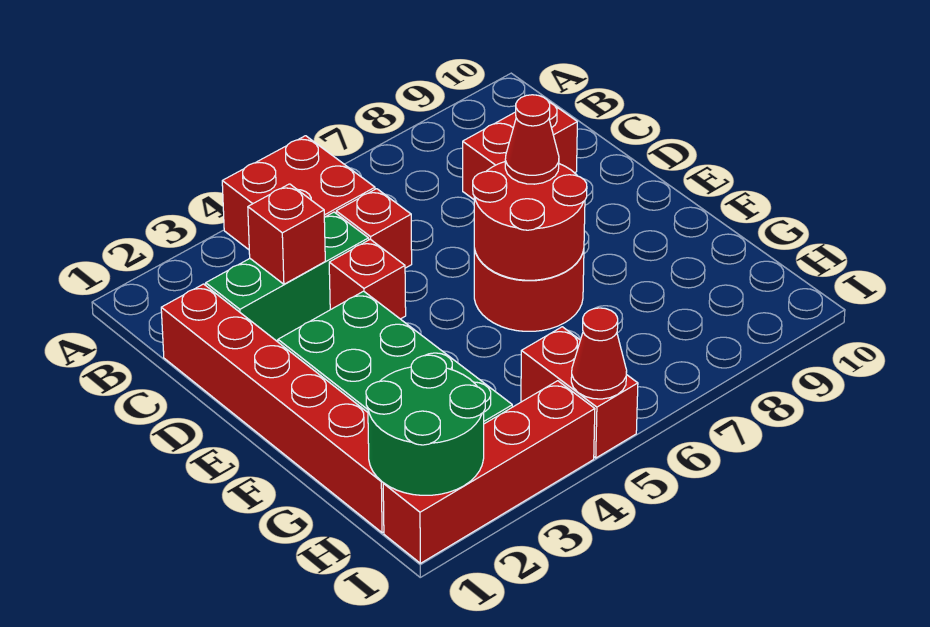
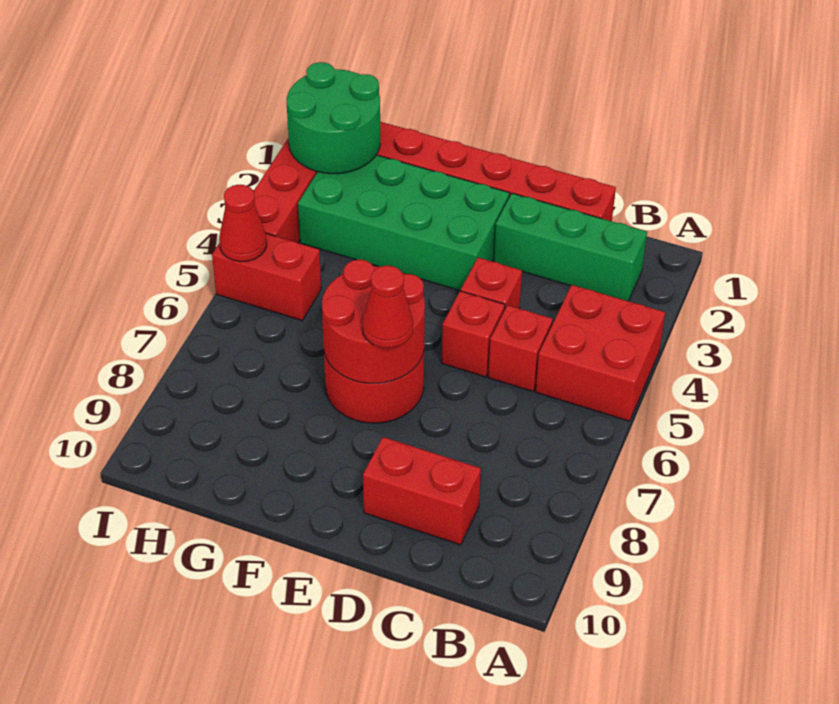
green 1x3 brick [206,212,369,341] -> green 1x3 brick turned to [494,193,647,301]
red 1x1 brick [248,184,325,284] -> red 1x1 brick moved to [442,291,505,377]
red 1x2 brick [463,101,577,199] -> red 1x2 brick turned to [363,437,481,545]

